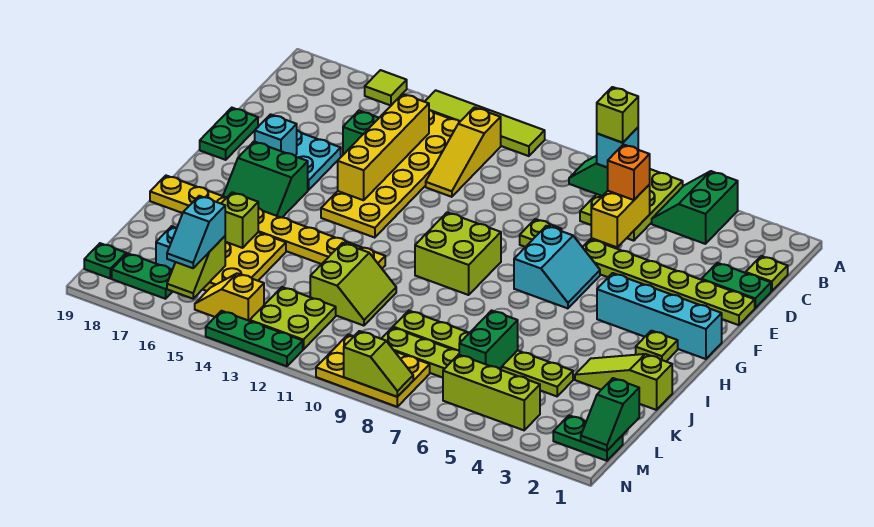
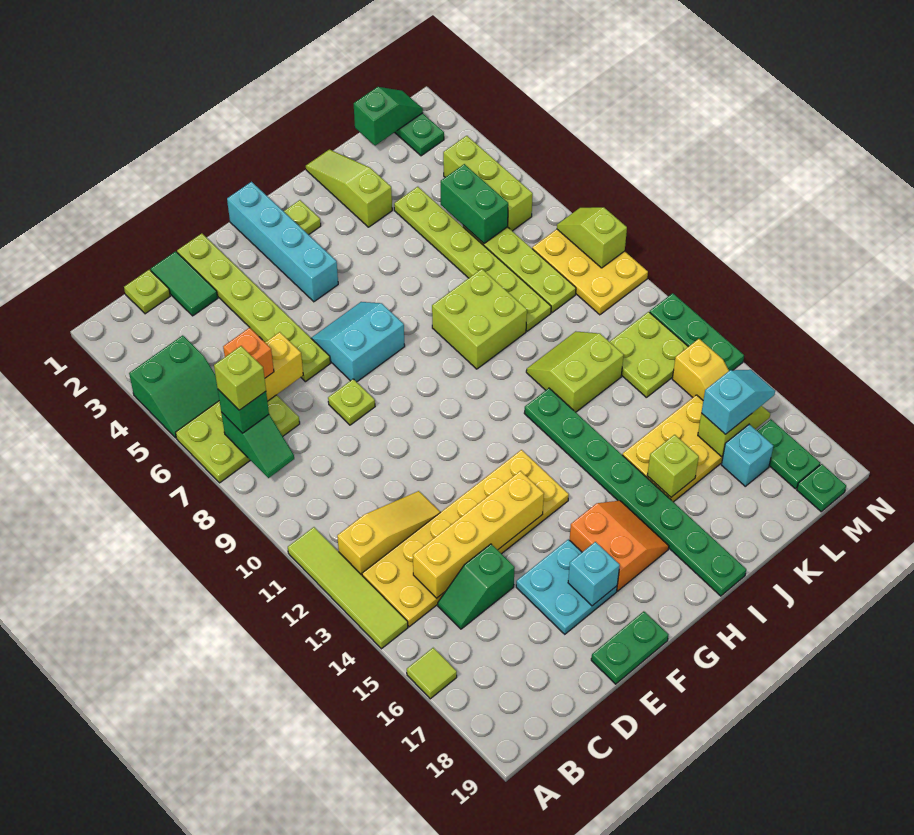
cyan 1x1 brick [597,128,638,168] -> green 1x1 brick [218,390,269,433]
green 1x2 plate [702,263,771,308] -> green 1x2 tile [151,251,218,316]
lime 2x2 brick [415,212,501,295] -> lime 2x2 brick moved to [432,269,527,369]
green 2x2 slope [223,141,308,217] -> orange 2x2 slope [570,501,669,591]
yellow 1x8 plate [150,176,385,268] -> green 1x8 plate [524,388,746,596]
lime 1x3 slope [575,354,672,410] -> lime 1x3 slope turned to [306,149,392,227]
green 1x2 brick [459,310,518,369] -> green 1x2 brick turned to [441,164,508,243]

